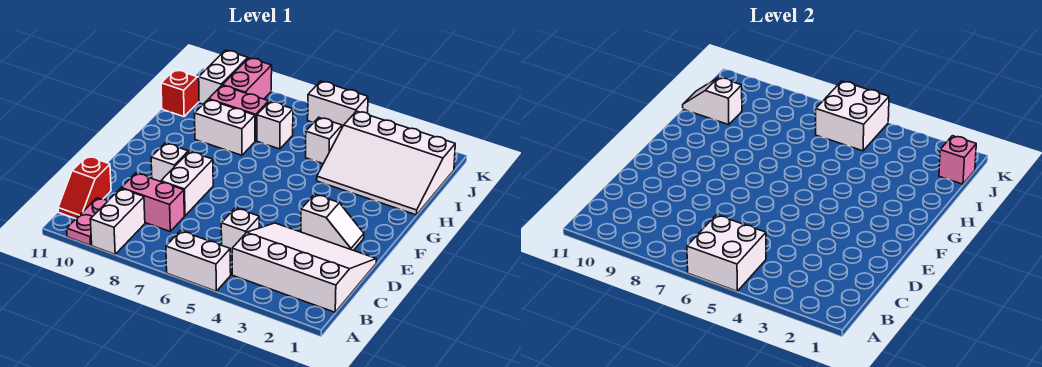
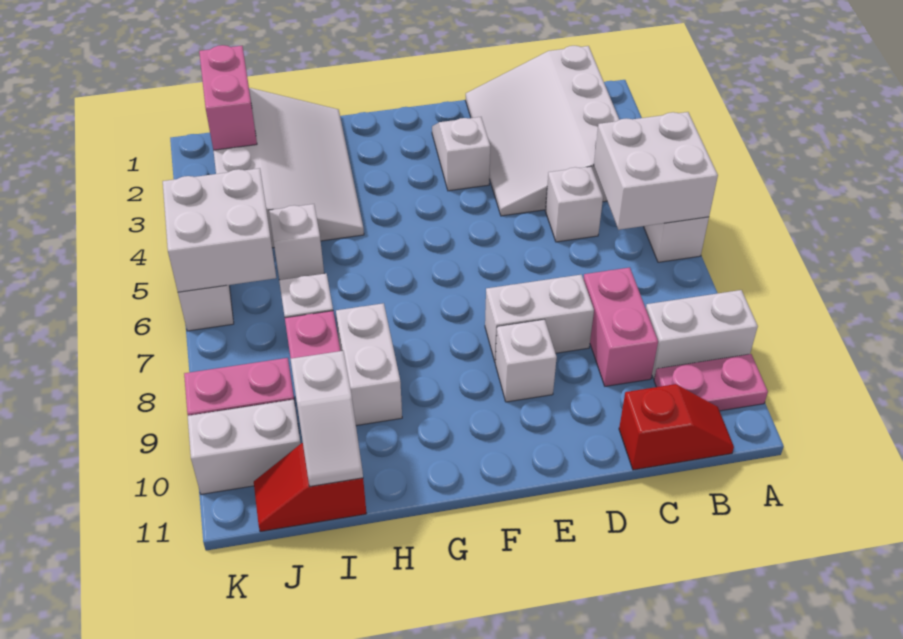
pink 1x1 brick [939,136,976,184] -> pink 1x2 brick [199,45,257,150]

